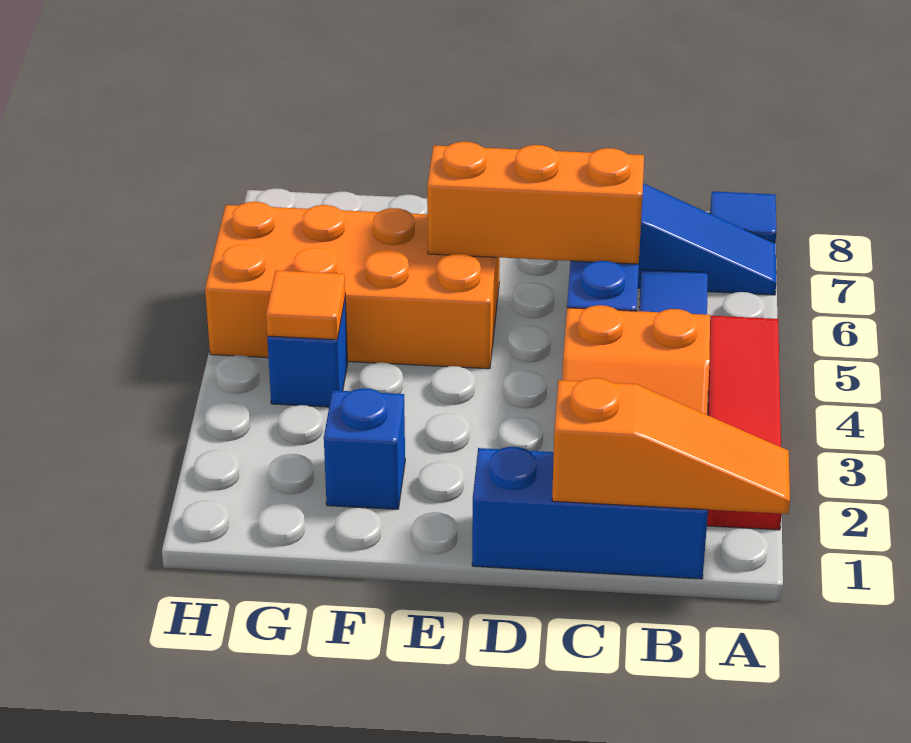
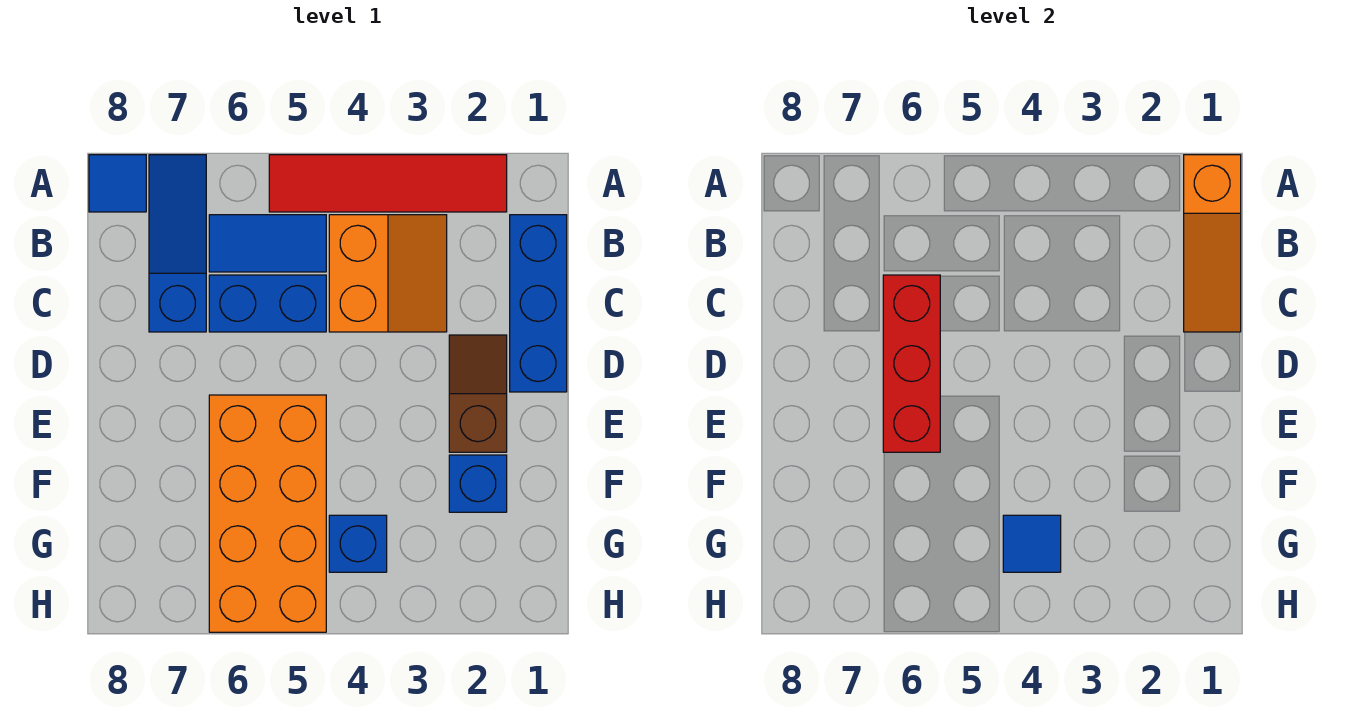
orange 1x3 slope [552,378,790,514] -> orange 1x3 slope turned to [1184,155,1241,332]
orange 1x3 brick [427,142,644,264] -> red 1x3 brick [883,275,940,452]
none -> brown 1x2 slope [449,335,507,452]
orange 1x1 tile [266,271,345,340] -> blue 1x1 tile [1003,515,1061,572]

